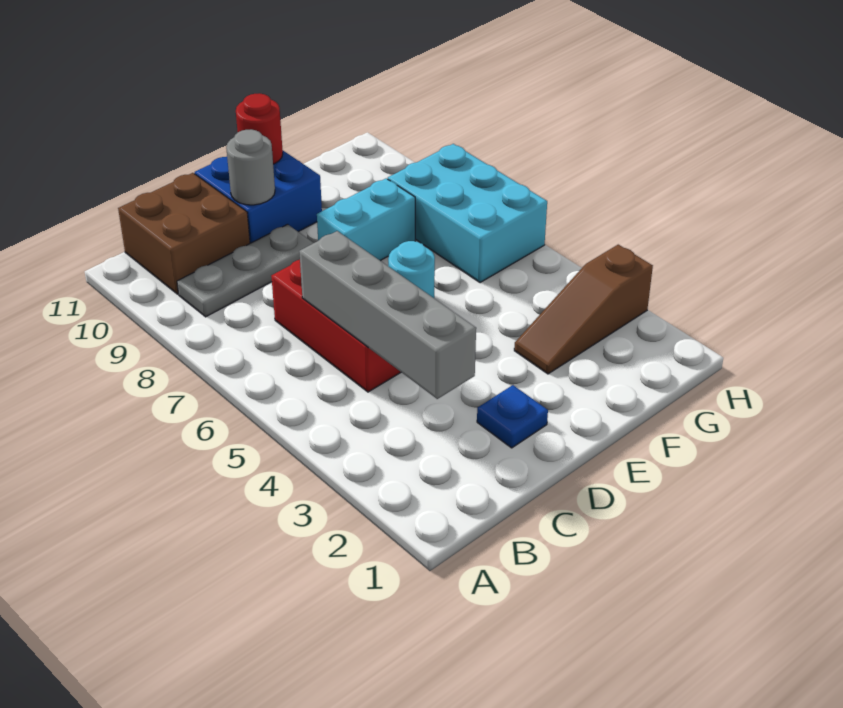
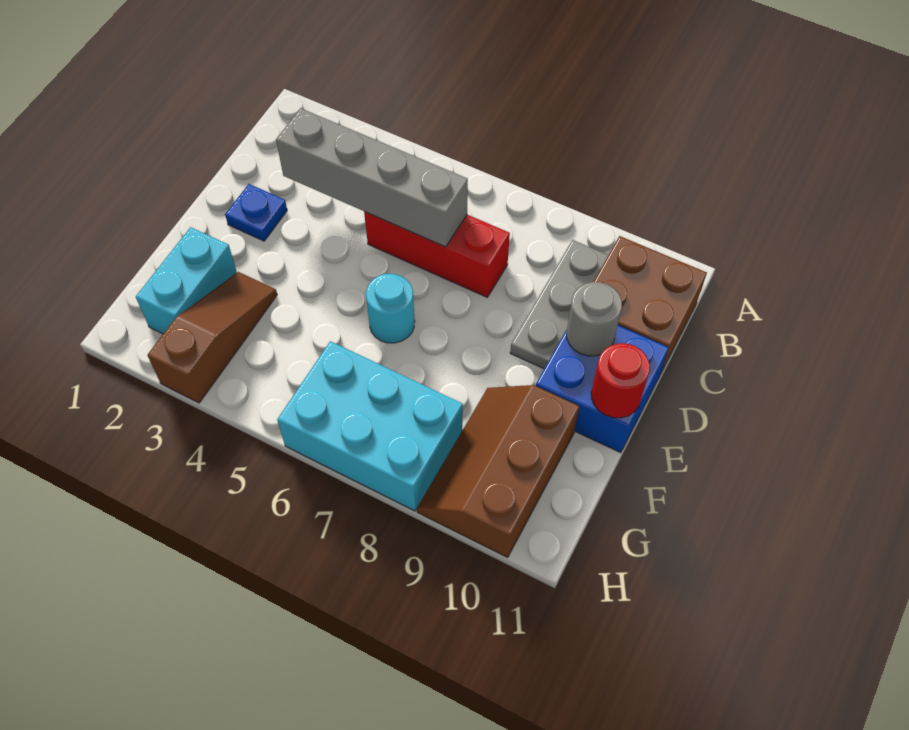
cyan 1x2 brick [317,178,415,261] -> cyan 1x2 brick moved to [136,227,237,334]
none -> brown 2x3 slope [417,385,580,557]

